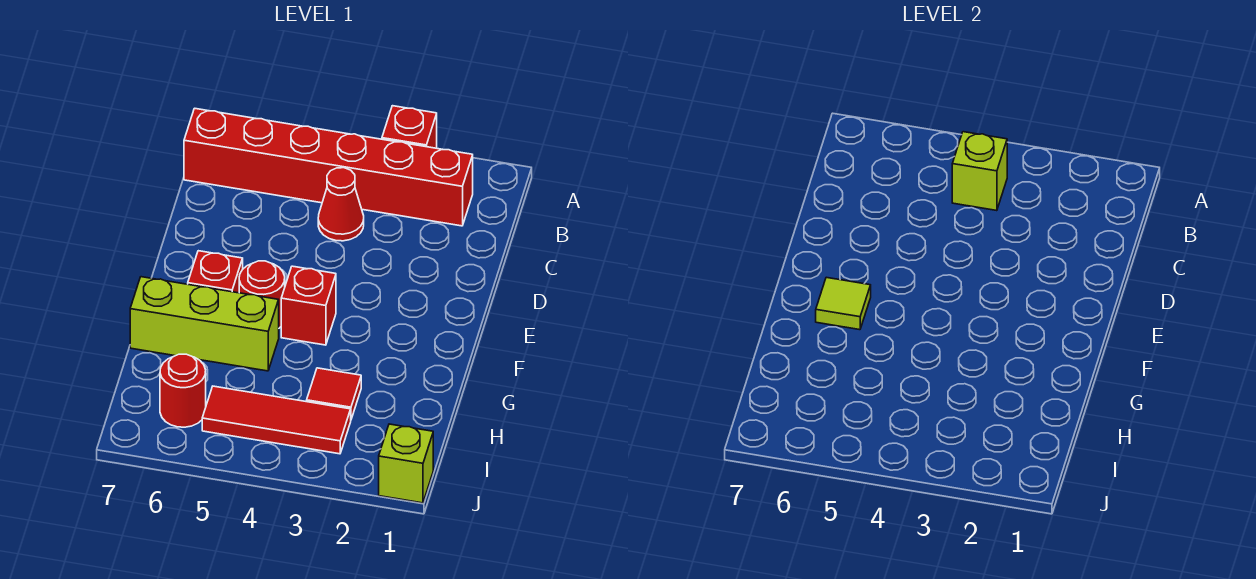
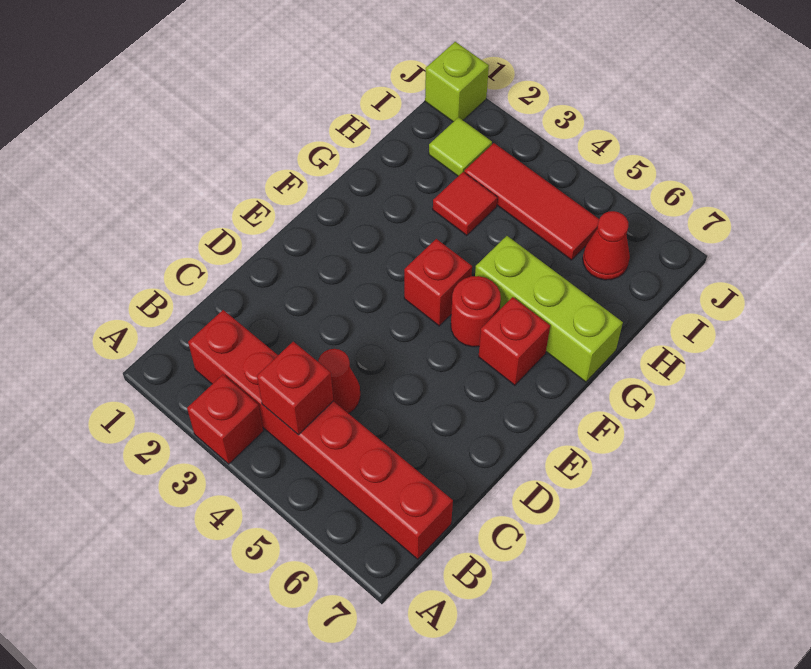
lime 1x1 brick [952,132,1007,211] -> red 1x1 brick [257,342,333,435]
lime 1x1 tile [816,277,871,330] -> lime 1x1 tile moved to [429,117,492,176]
red 1x1 round brick [160,354,206,427] -> red 1x1 cone [583,211,630,280]

